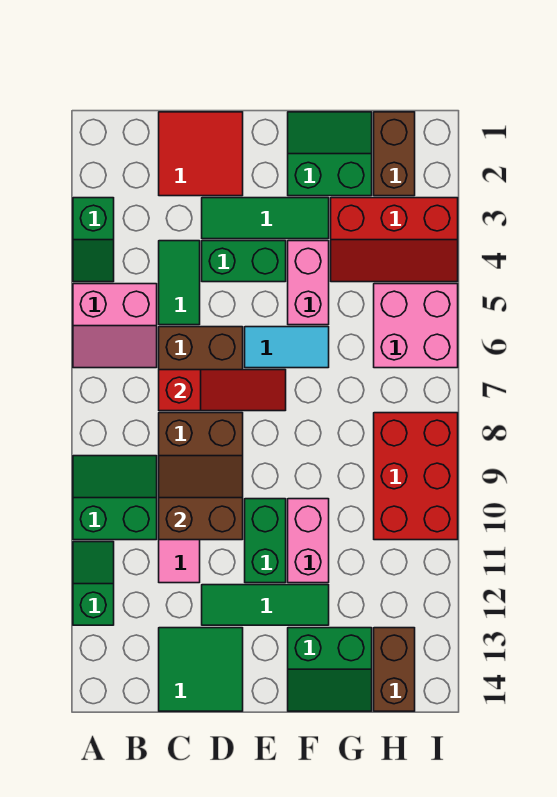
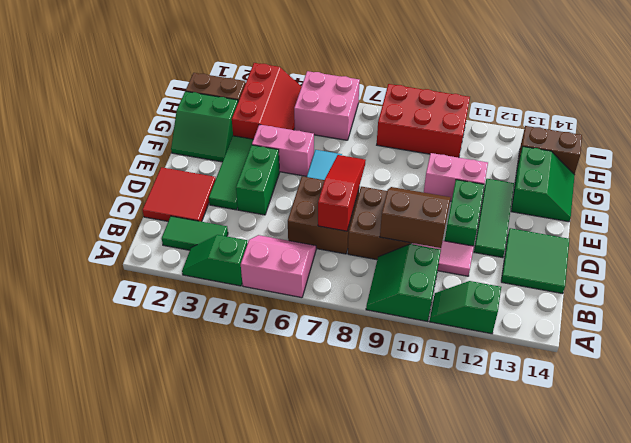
green 1x2 slope [73,198,114,282] -> green 1x2 slope turned to [182,235,248,286]
pink 2x2 slope [73,284,157,368] -> pink 2x2 slope turned to [241,235,316,298]
green 1x2 tile [159,241,200,325] -> green 1x2 tile moved to [162,216,228,250]
brown 2x2 slope [159,456,243,540] -> brown 2x2 slope turned to [380,187,451,248]
green 1x2 brick [245,499,286,583] -> green 1x2 brick turned to [445,180,484,246]
green 2x2 slope [288,112,372,196] -> green 2x2 slope turned to [171,91,238,162]

